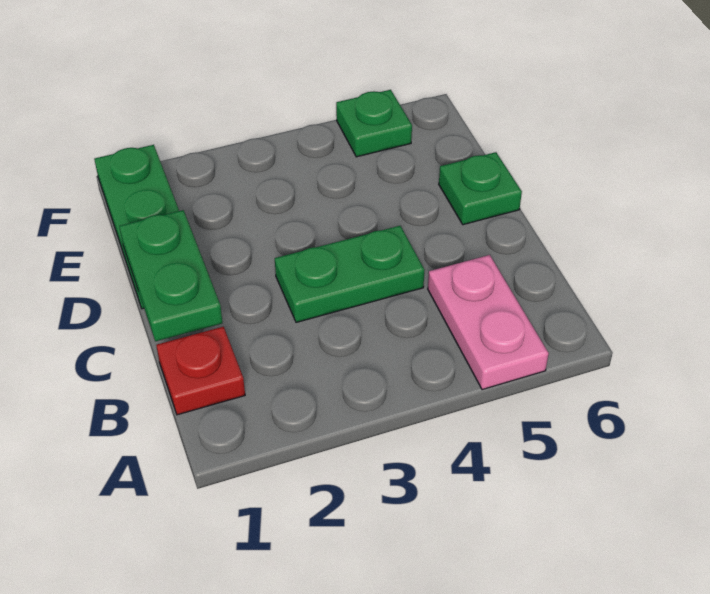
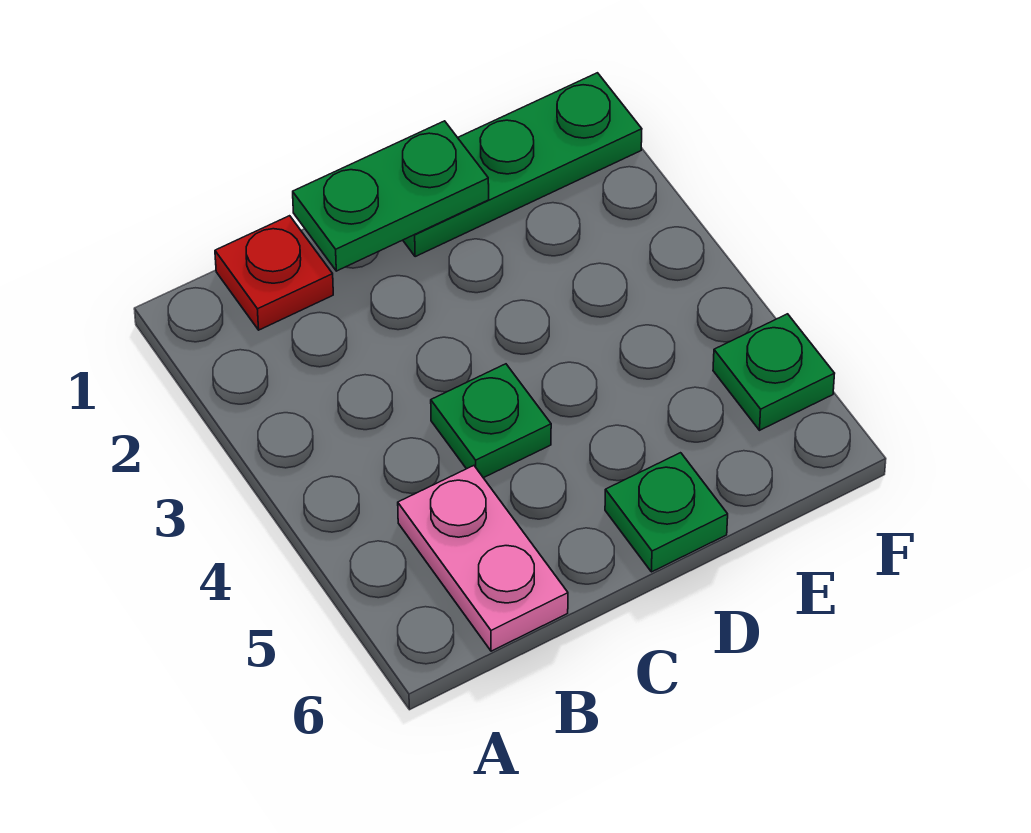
pink 1x2 plate [428,255,549,390] -> pink 1x2 plate turned to [398,466,568,651]
green 1x2 plate [275,226,424,322] -> green 1x1 plate [431,364,551,478]

